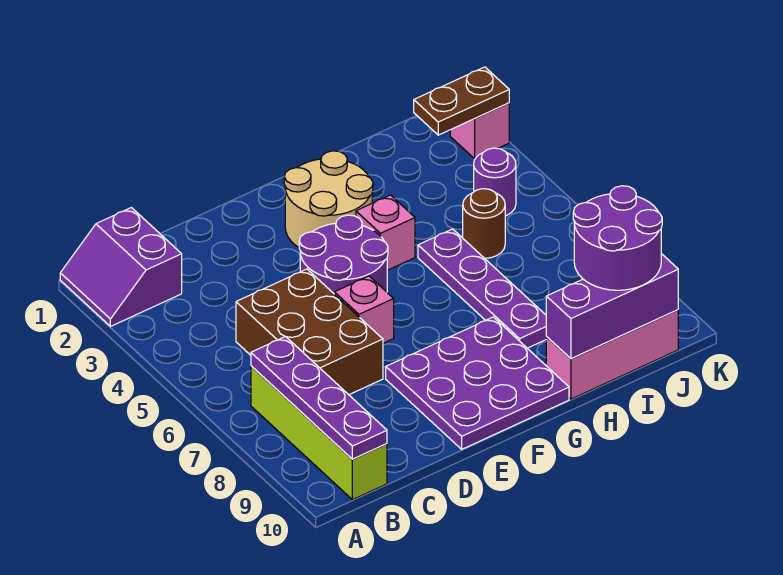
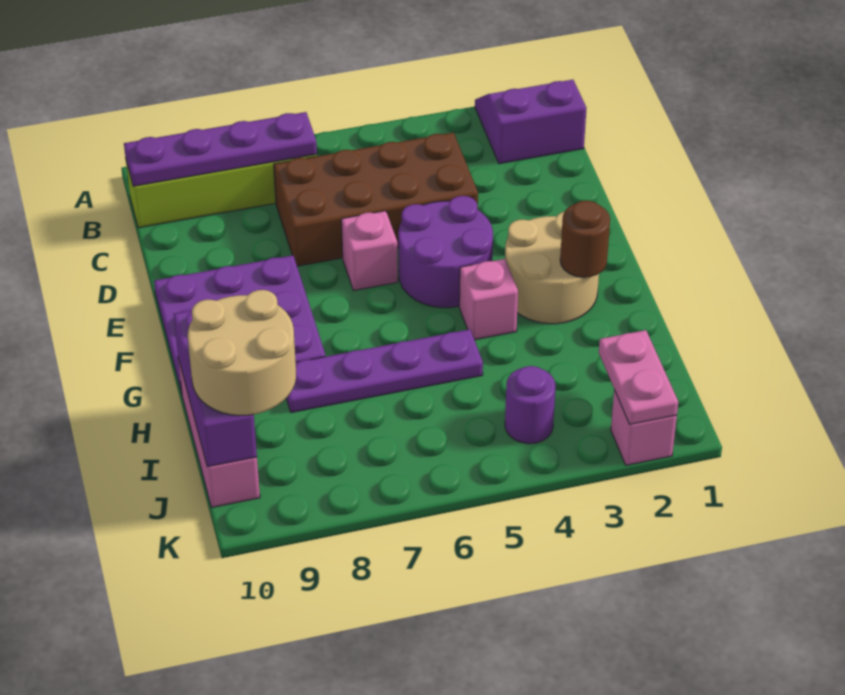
brown 2x3 brick [236,269,383,395] -> brown 2x4 brick [274,133,478,266]
brown 1x1 round brick [463,189,505,258] -> brown 1x1 round brick moved to [560,201,610,277]
purple 2x2 round brick [573,186,662,290] -> tan 2x2 round brick [188,290,296,416]
brown 1x2 plate [414,67,509,135] -> pink 1x2 plate [599,330,678,424]

